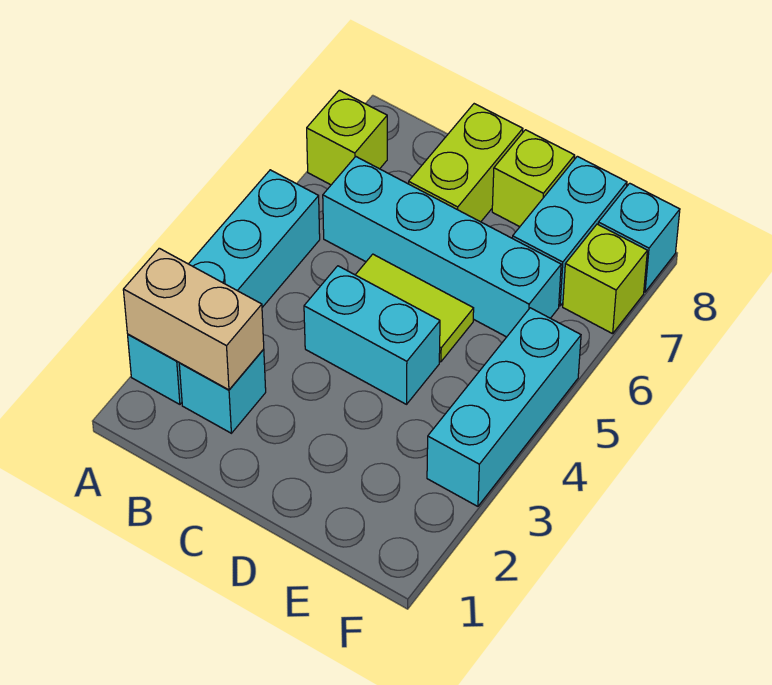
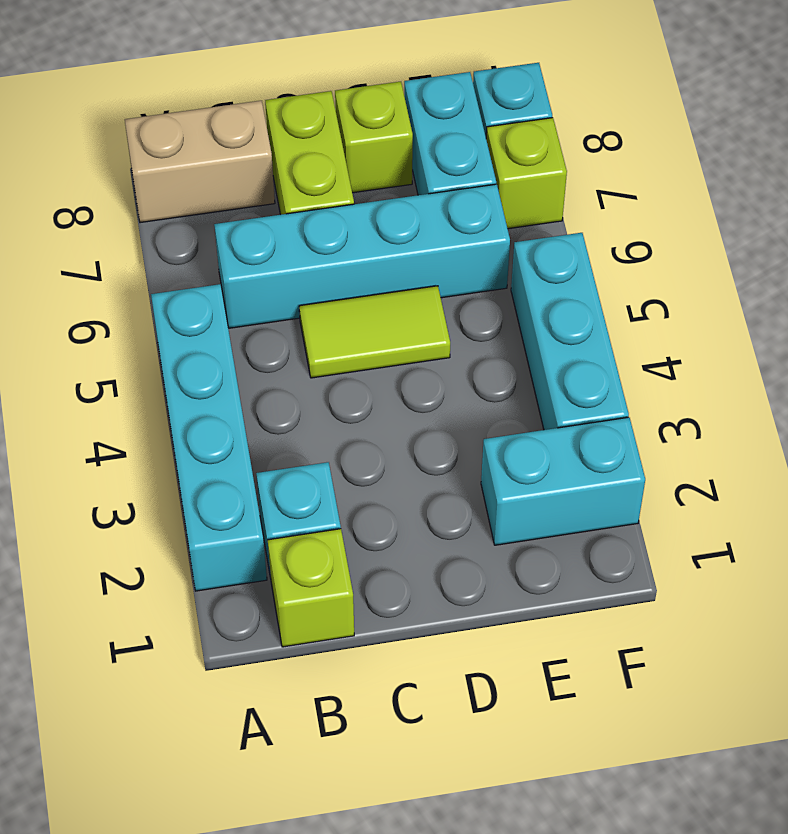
tan 1x2 brick [123,248,264,390] -> tan 1x2 brick moved to [125,101,275,223]
lime 1x1 brick [307,90,387,185] -> lime 1x1 brick moved to [268,529,354,647]
cyan 1x2 brick [304,266,440,404] -> cyan 1x2 brick moved to [481,417,645,545]

